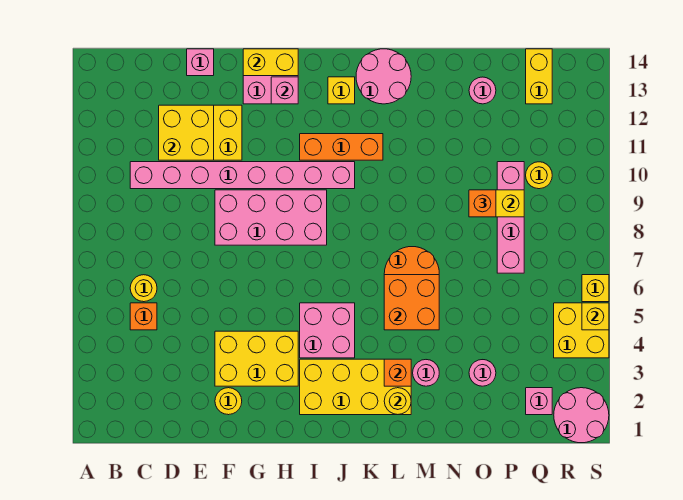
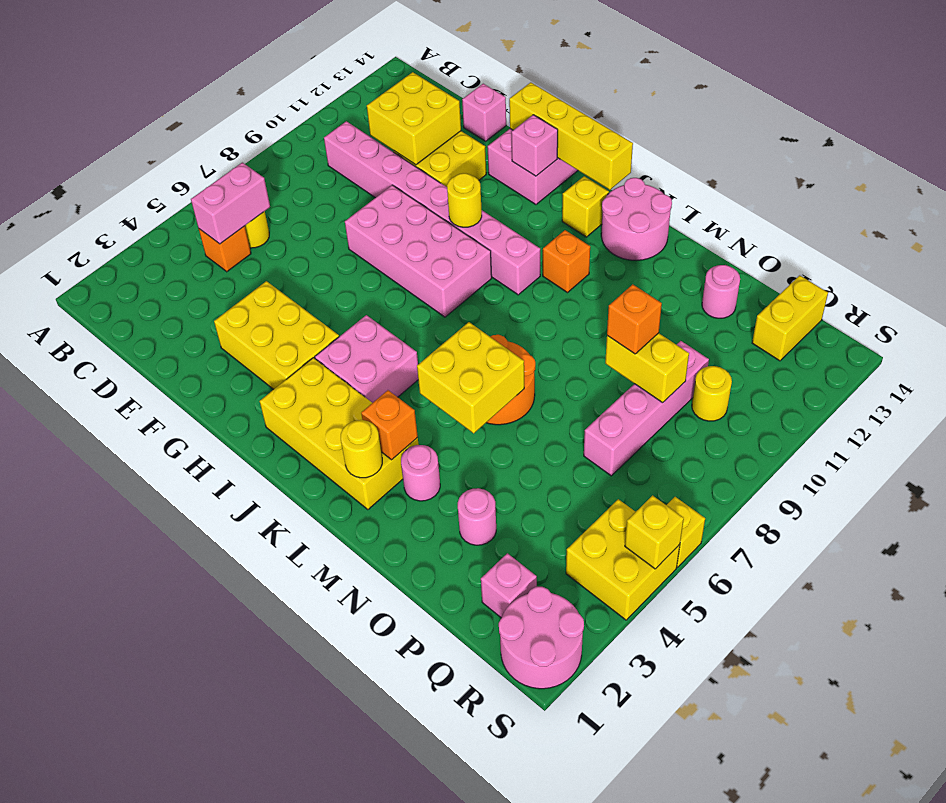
none -> pink 1x2 brick [191,163,270,244]
yellow 1x1 round brick [215,388,242,415] -> yellow 1x1 round brick moved to [447,173,482,227]
yellow 1x2 brick [243,49,298,76] -> yellow 1x4 brick [509,82,633,190]
orange 1x3 brick [300,134,383,160] -> orange 1x1 brick [543,230,590,293]
orange 2x2 brick [384,275,439,330] -> yellow 2x2 brick [417,322,524,433]

